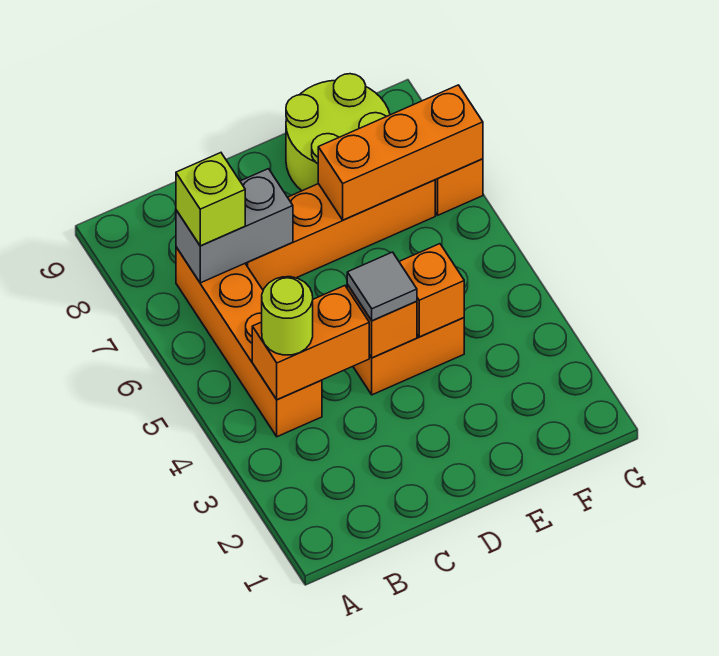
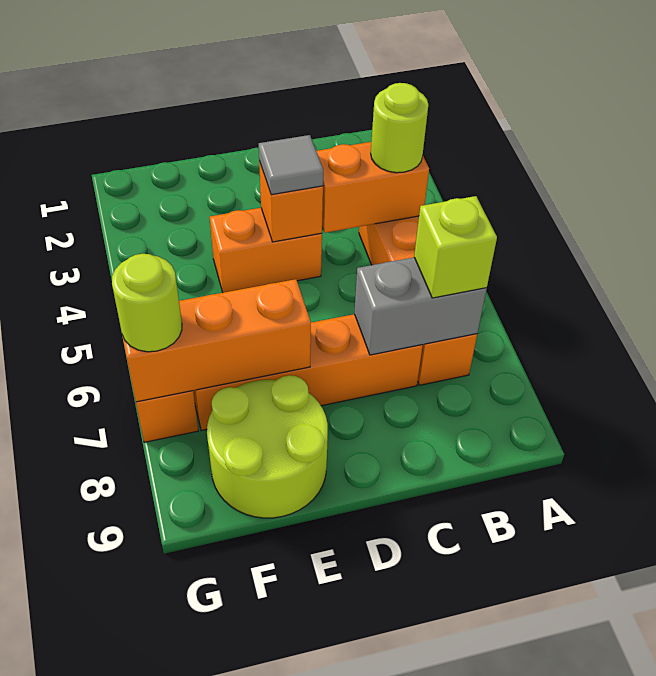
orange 1x1 brick [399,244,464,337] -> none
none -> lime 1x1 round brick [112,254,182,352]

